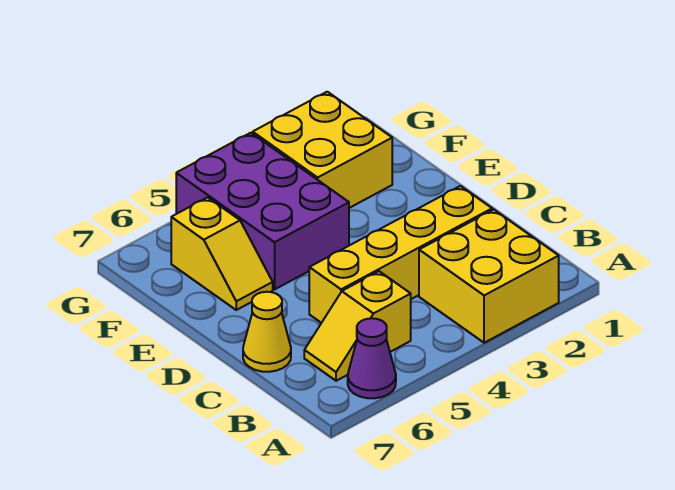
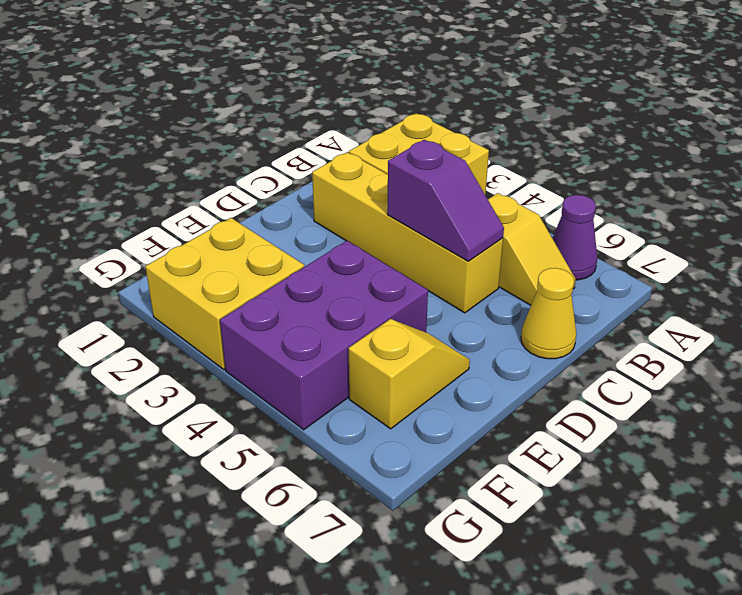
none -> purple 1x2 slope [387,140,504,261]

